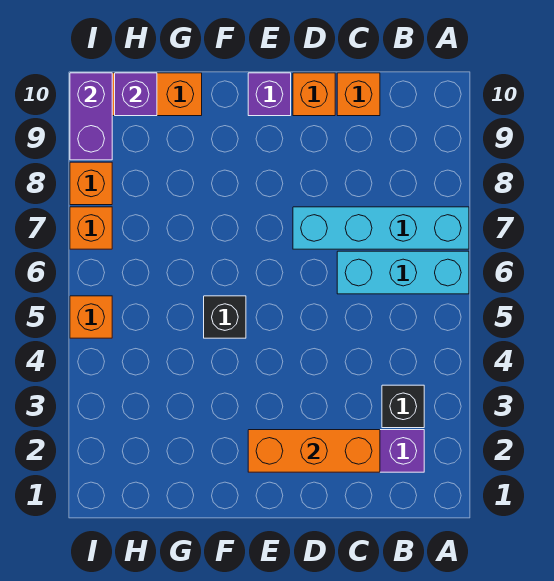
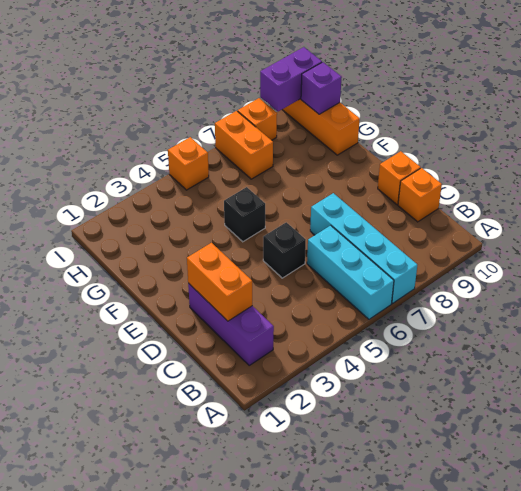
black 1x1 brick [382,385,424,428] -> black 1x1 brick moved to [263,222,306,278]
orange 1x3 brick [248,430,380,472] -> orange 1x2 brick [187,243,252,321]
purple 1x1 brick [248,73,291,116] -> none
orange 1x1 brick [70,207,112,249] -> orange 1x2 brick [215,111,273,179]

